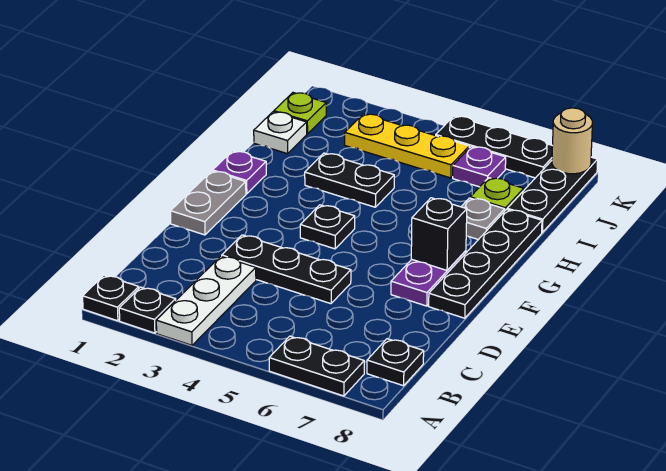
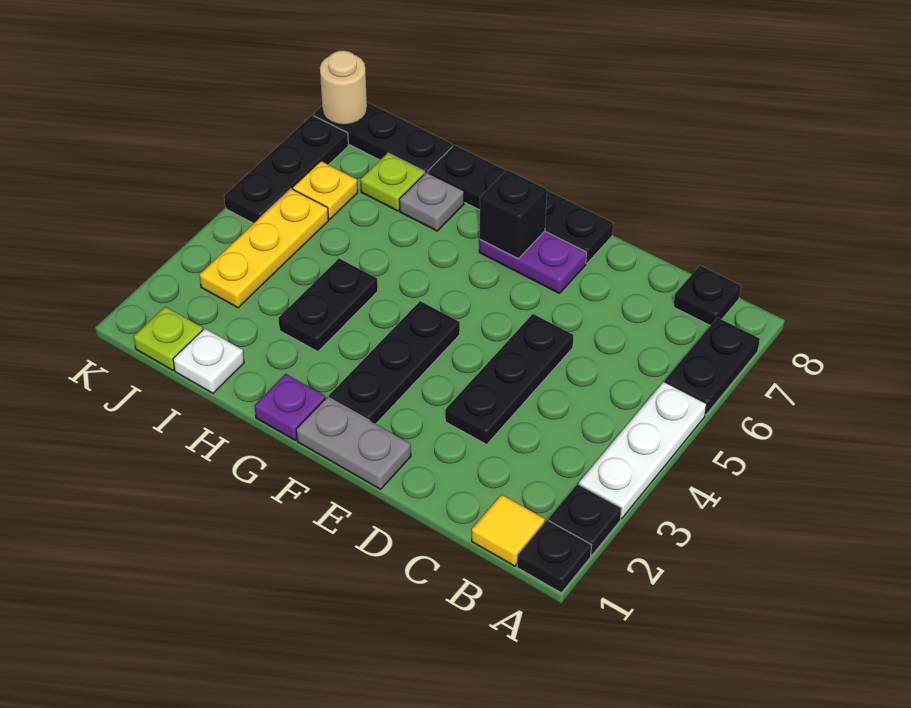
white 1x3 plate [156,256,256,345] -> white 1x3 plate turned to [579,382,707,519]
none -> yellow 1x1 tile [472,495,545,566]
black 1x1 plate [300,205,355,249] -> black 1x3 plate [329,301,460,424]
purple 1x1 plate [453,147,506,187] -> yellow 1x1 plate [293,161,358,219]

